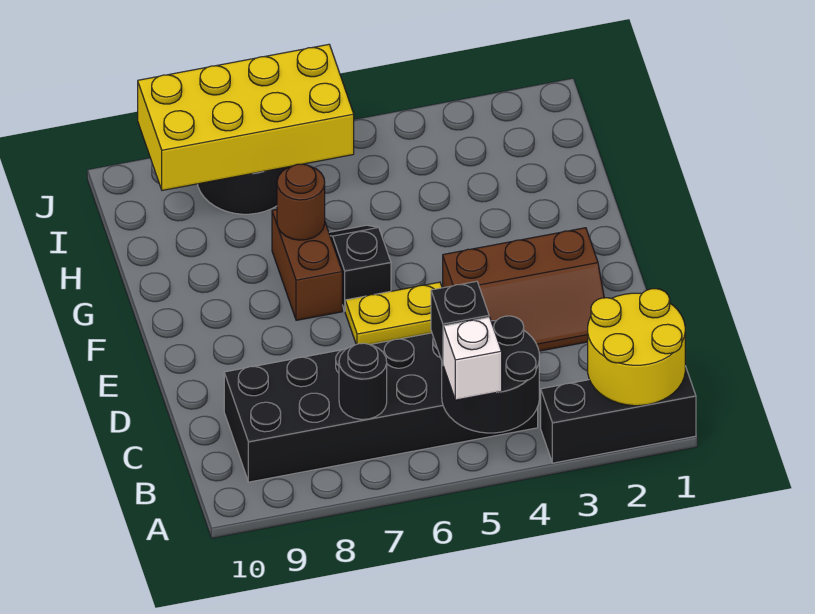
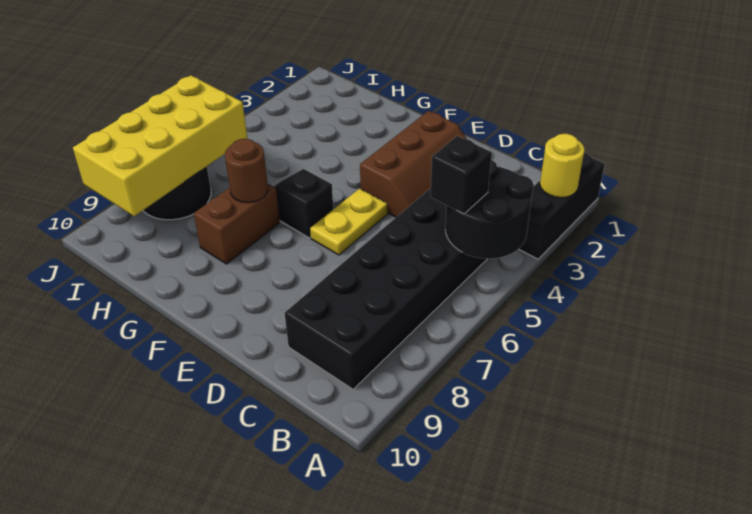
yellow 2x2 round brick [588,289,685,406] -> yellow 1x1 round brick [540,134,584,198]
white 1x1 brick [443,317,502,400] -> none
black 1x1 round brick [339,343,387,419] -> none
brown 1x2 brick [272,209,342,320] -> brown 1x2 brick turned to [194,184,280,264]

